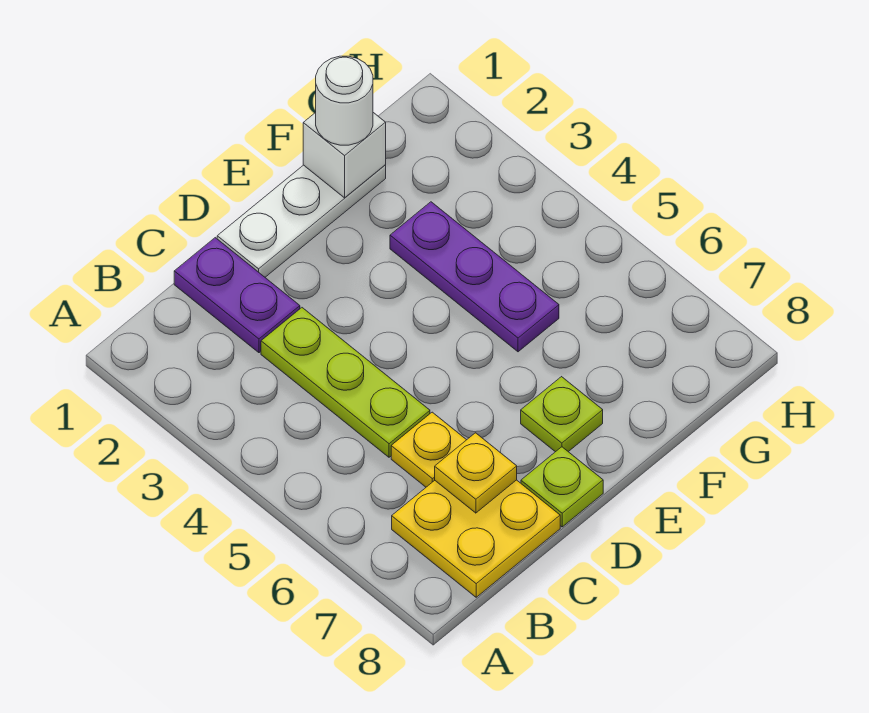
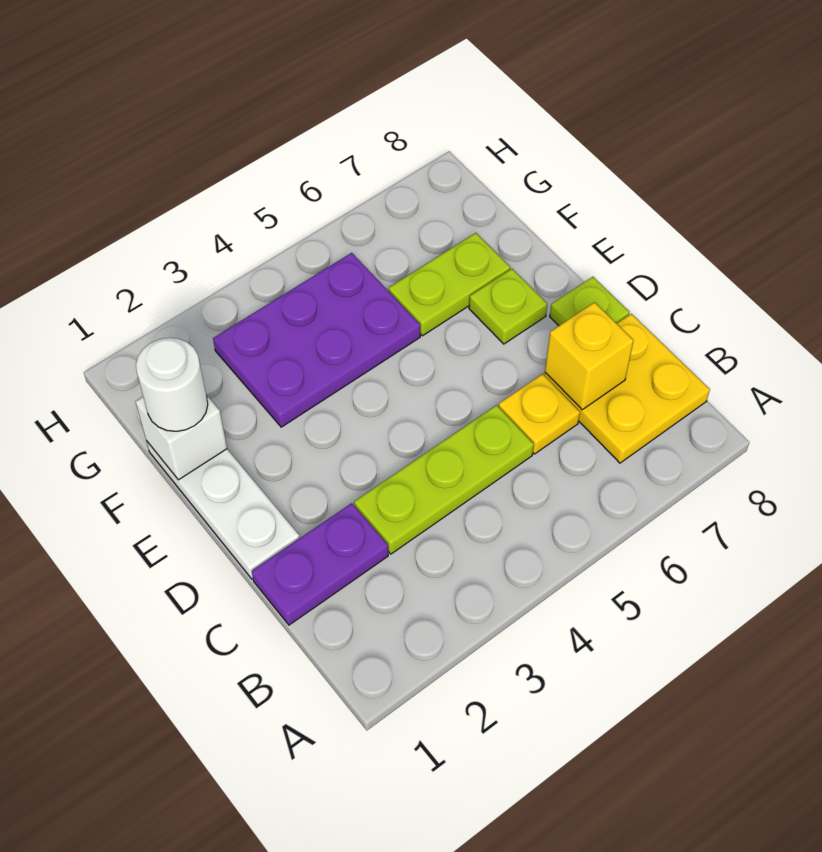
yellow 1x1 plate [435,433,517,513] -> yellow 1x1 brick [545,302,634,410]
purple 1x3 plate [390,202,559,352] -> purple 2x3 plate [213,253,420,427]
none -> lime 1x2 plate [389,233,510,336]

